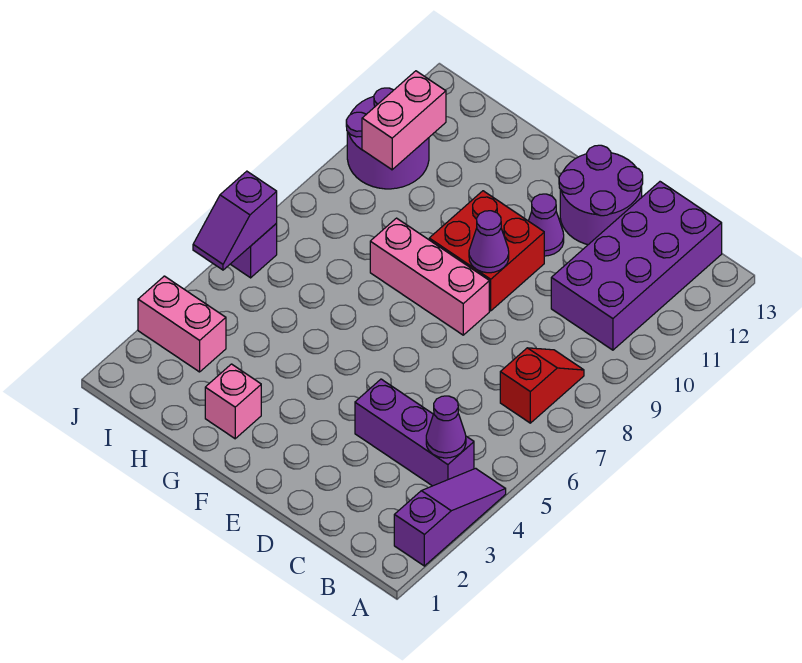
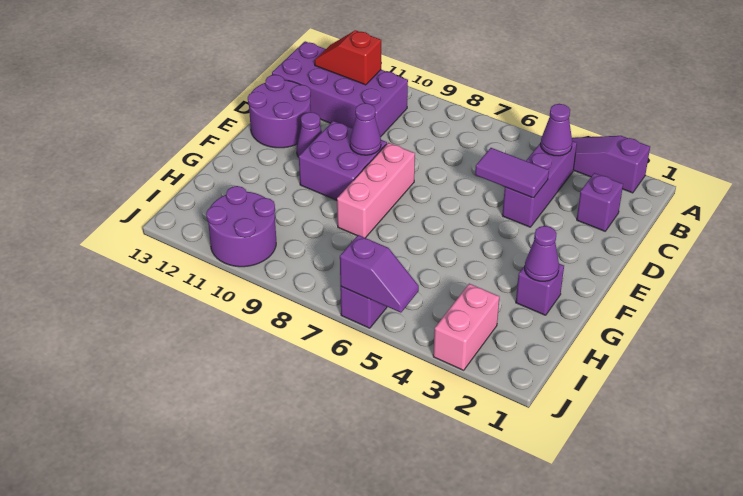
red 1x2 slope [500,348,584,423] -> red 1x2 slope moved to [314,30,381,85]
none -> purple 1x1 brick [577,173,623,231]
none -> purple 1x2 tile [475,148,549,198]
red 2x2 brick [429,191,544,311] -> purple 2x2 brick [299,121,387,200]
pink 1x1 brick [205,364,261,439] -> purple 1x1 brick [516,264,564,315]
none -> purple 1x1 cone [525,226,559,281]
pink 1x2 brick [362,71,446,170] -> none

